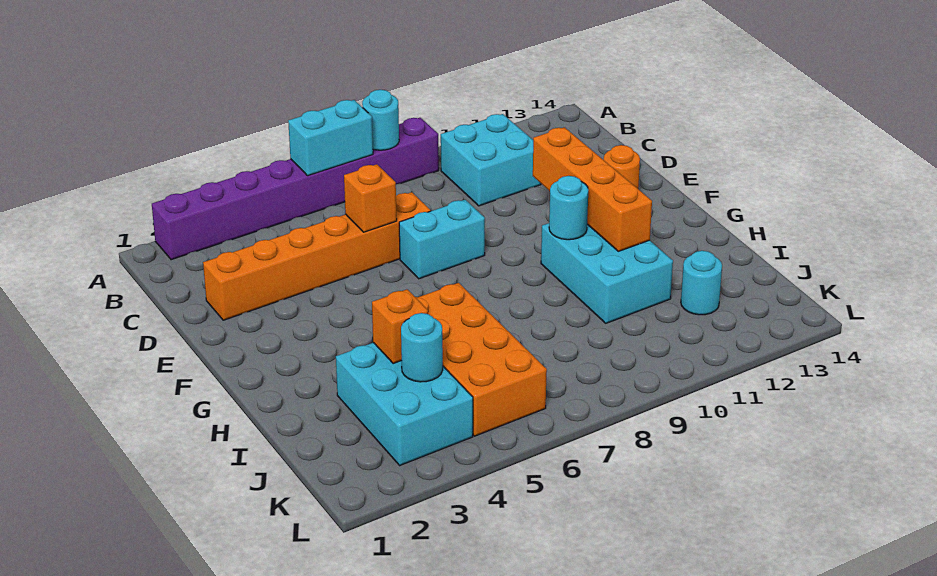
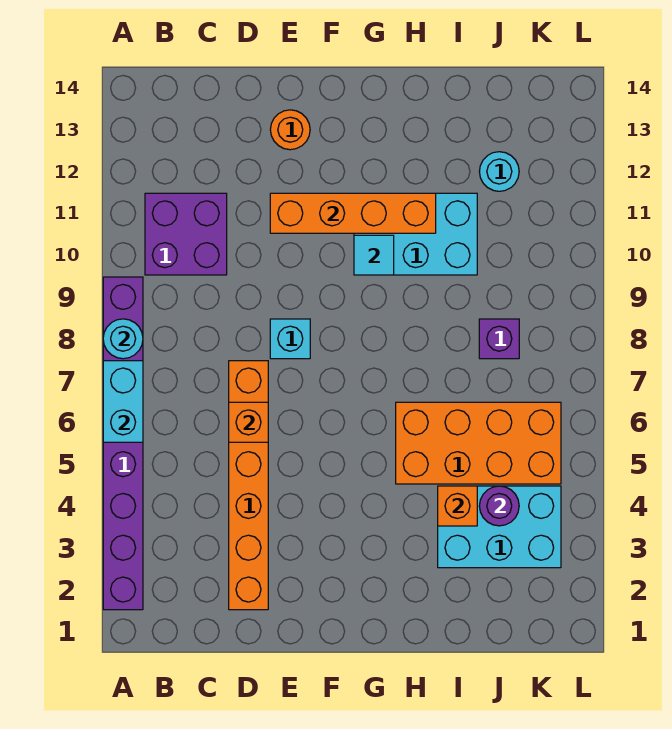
cyan 2x2 brick [441,114,541,206] -> purple 2x2 brick [145,193,227,275]
cyan 1x2 brick [399,200,485,279] -> cyan 1x1 brick [270,319,310,359]
cyan 1x1 round brick [549,176,588,240] -> cyan 1x1 tile [354,235,394,275]
cyan 1x1 round brick [401,313,443,382] -> purple 1x1 round brick [479,486,519,526]
none -> purple 1x1 brick [479,319,519,359]

